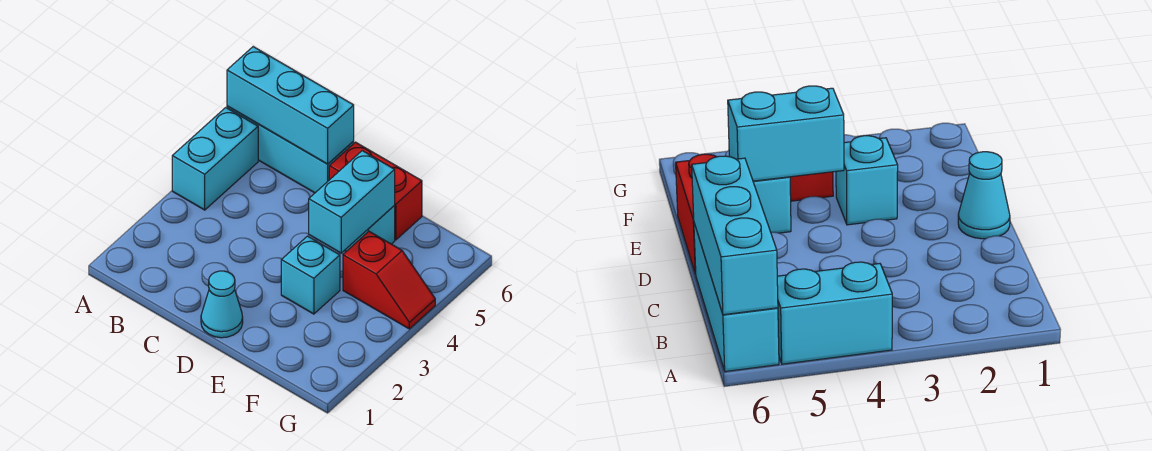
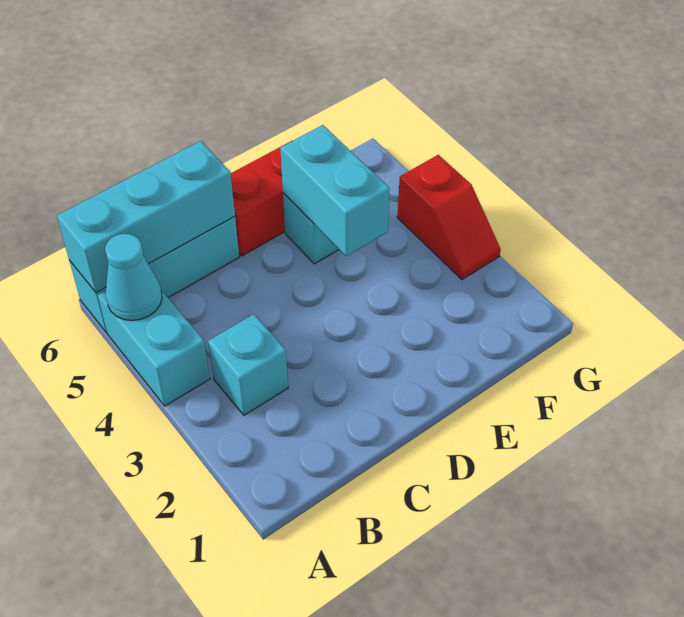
cyan 1x1 cone [201,271,243,338] -> cyan 1x1 cone moved to [105,234,162,321]
cyan 1x1 brick [281,236,340,314] -> cyan 1x1 brick moved to [208,314,288,415]
red 1x2 slope [343,231,435,329] -> red 1x2 slope turned to [397,155,501,280]

